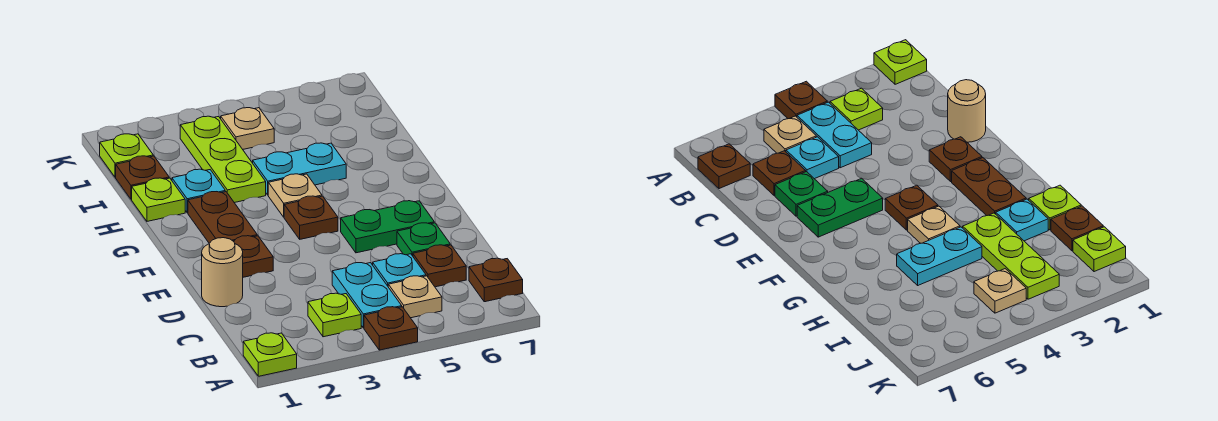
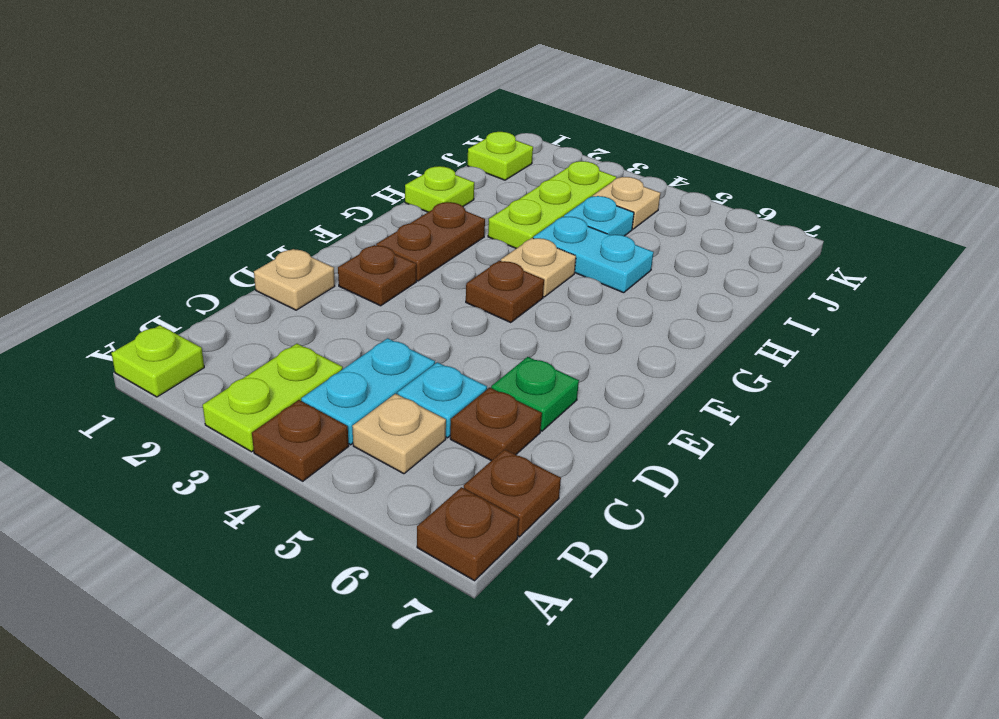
lime 1x1 plate [308,293,361,337] -> lime 1x2 plate [203,344,343,452]
tan 1x1 round brick [202,238,243,307] -> tan 1x1 plate [254,249,335,310]
green 1x2 plate [341,201,434,253] -> none
cyan 1x1 plate [172,169,225,213] -> cyan 1x1 plate moved to [564,196,634,236]
brown 1x1 plate [116,156,169,199] -> brown 1x1 plate moved to [417,487,519,581]

